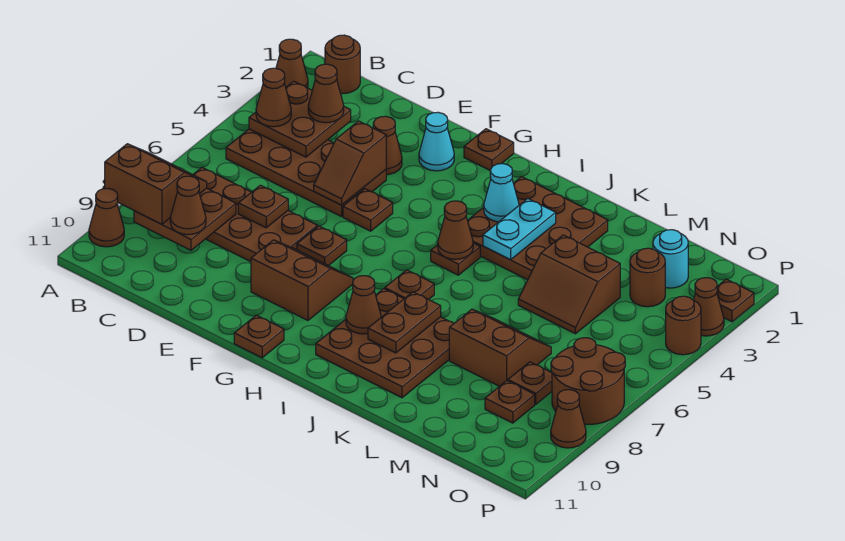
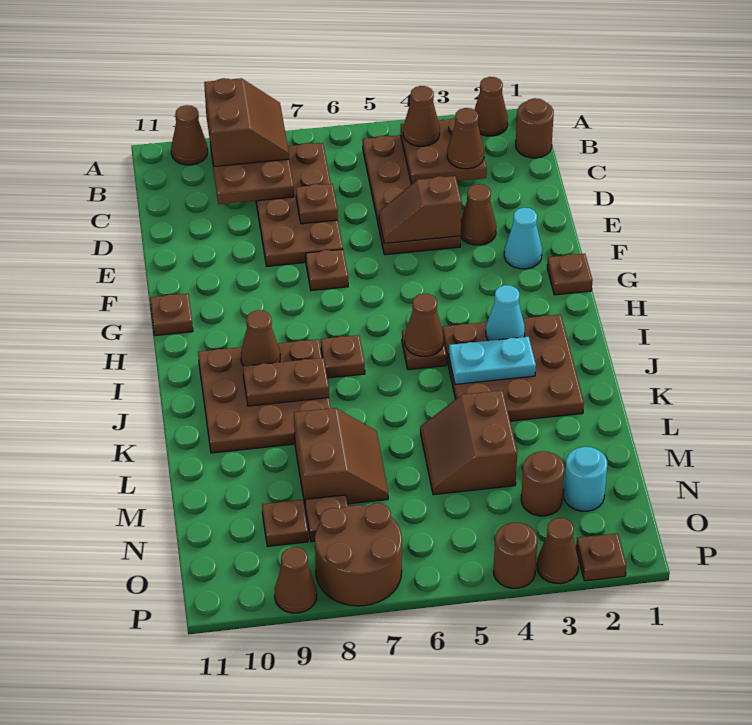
brown 1x1 cone [170,176,206,235] -> none
brown 1x1 plate [343,189,393,231] -> none
brown 2x2 slope [251,240,353,320] -> none

